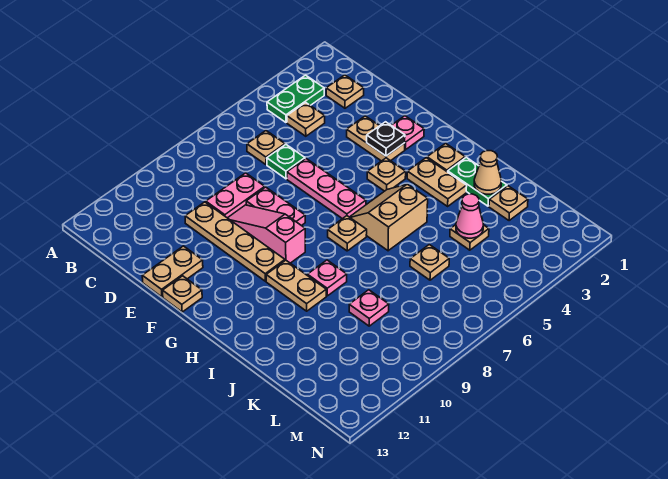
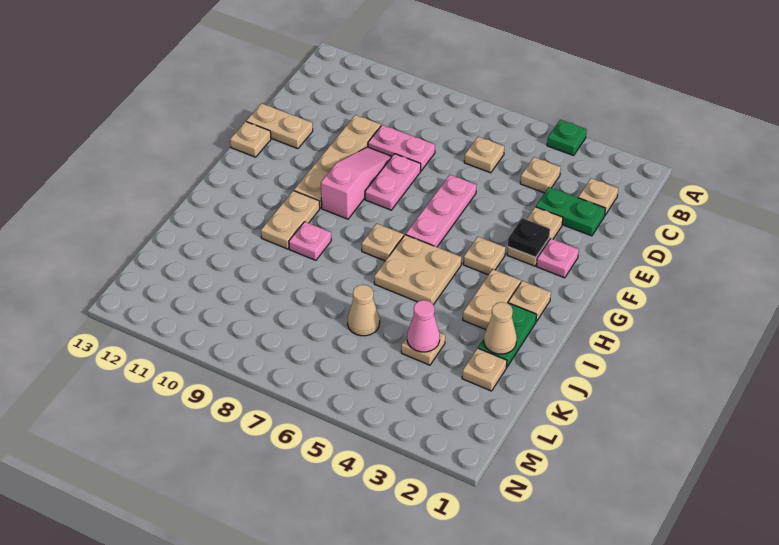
green 1x2 plate [267,75,324,122] -> green 1x2 plate moved to [536,187,605,236]
green 1x1 plate [267,145,305,179] -> green 1x1 plate moved to [547,120,587,155]
tan 2x2 slope [350,184,428,251] -> tan 2x2 plate [374,235,462,305]
tan 1x1 plate [410,245,449,280] -> tan 1x1 cone [348,285,380,336]
pink 1x1 plate [349,290,389,326] -> none

